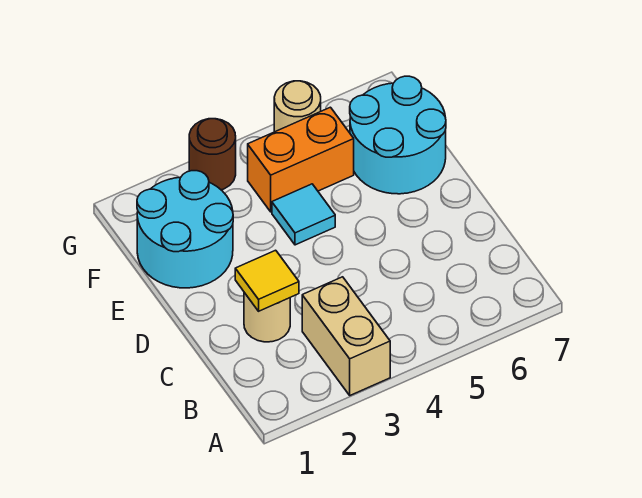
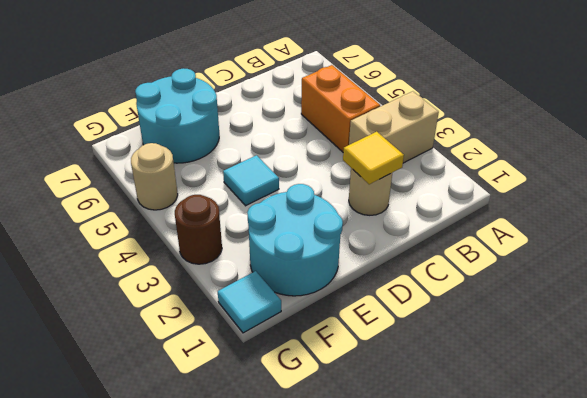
orange 1x2 brick [248,107,354,212] -> orange 1x2 brick moved to [301,65,380,152]
none -> cyan 1x1 tile [218,271,281,333]

